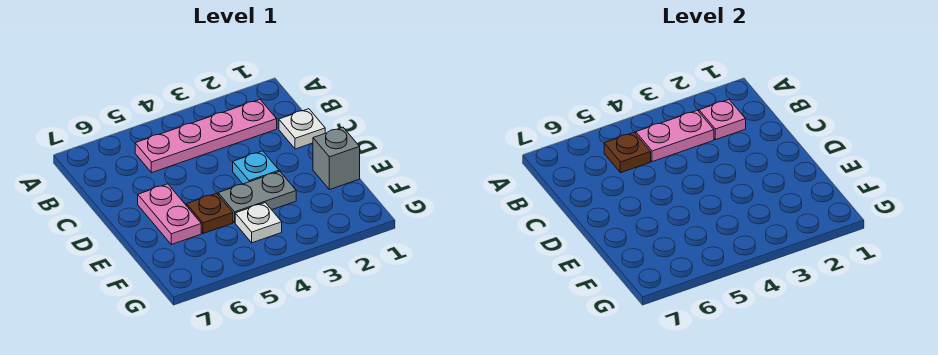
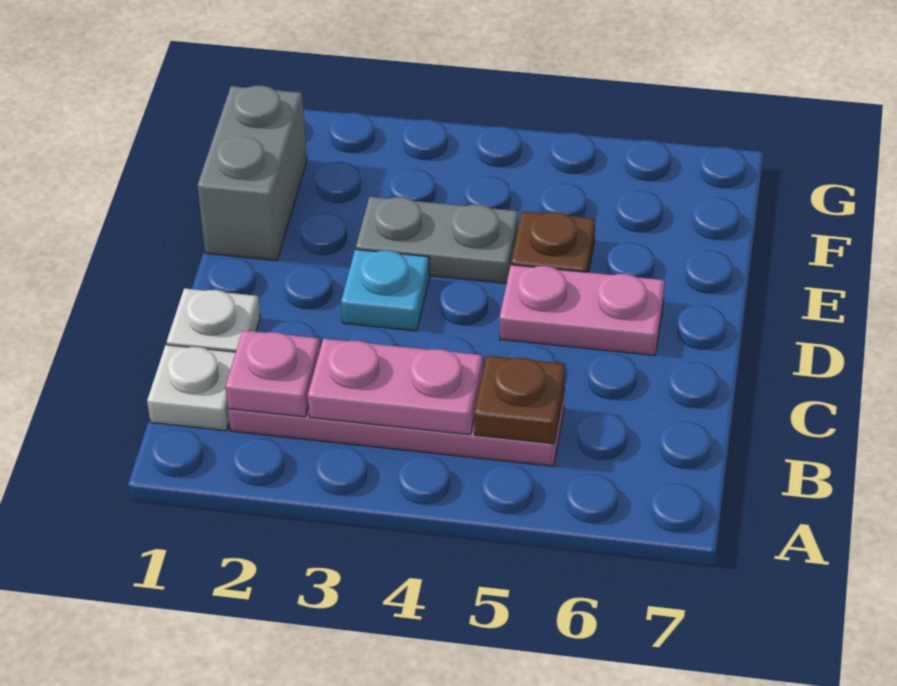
pink 1x2 plate [138,184,201,244] -> pink 1x2 plate turned to [500,265,665,355]
grey 1x1 brick [313,127,360,190] -> grey 1x2 brick [197,86,307,261]
white 1x1 plate [235,203,282,243] -> white 1x1 plate moved to [147,345,236,431]

